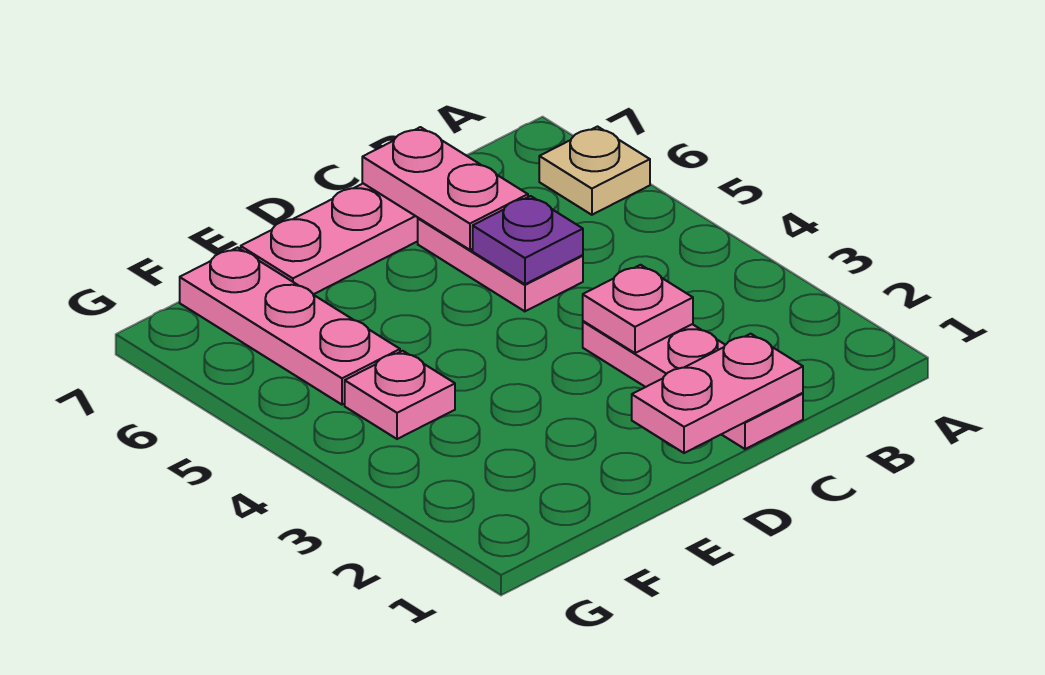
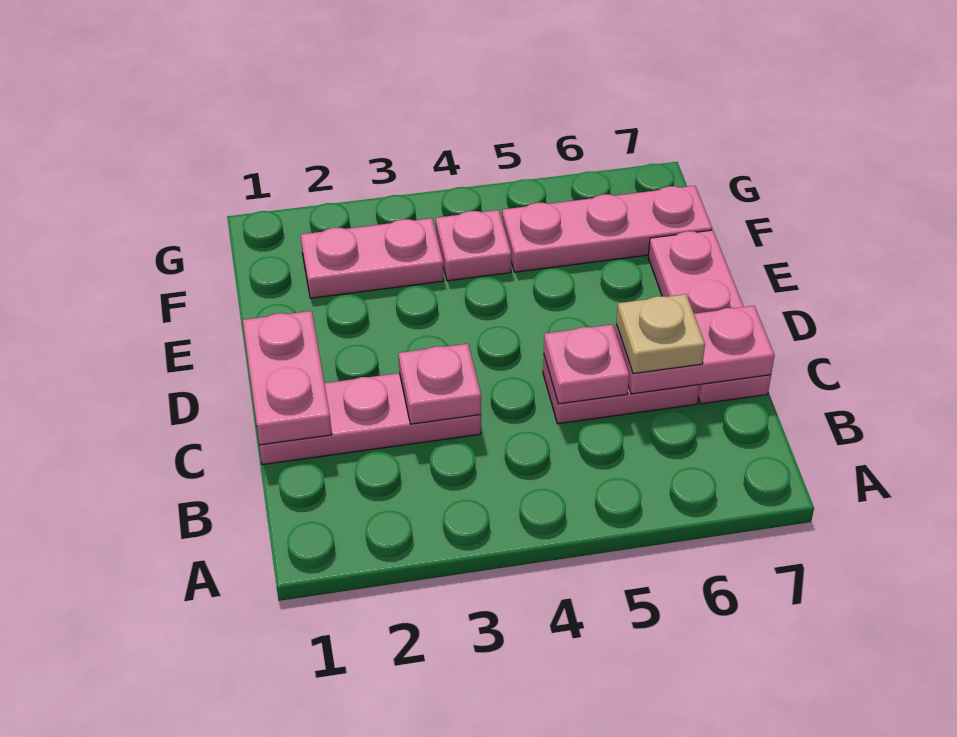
tan 1x1 plate [539,127,650,215] -> tan 1x1 plate moved to [616,294,705,374]
purple 1x1 plate [473,196,583,284] -> pink 1x1 plate [544,324,629,404]
none -> pink 1x2 plate [301,218,444,298]

